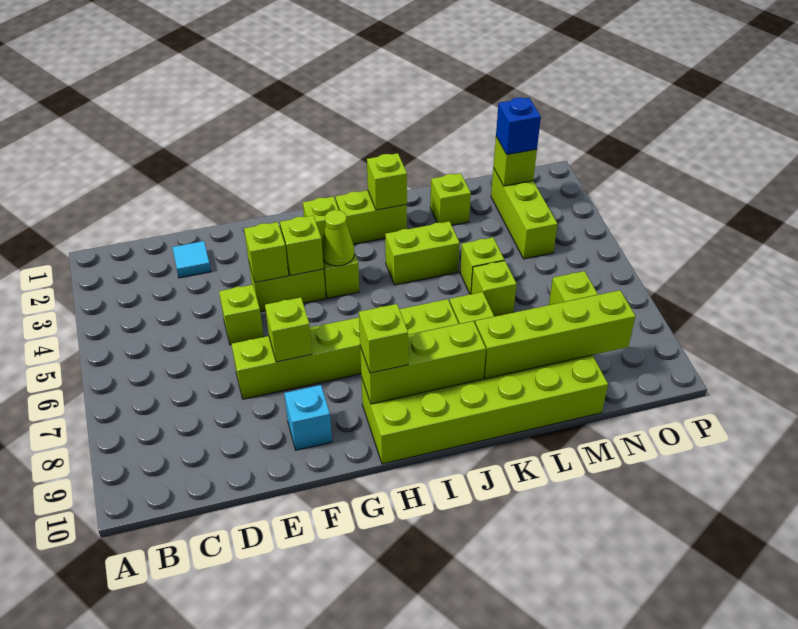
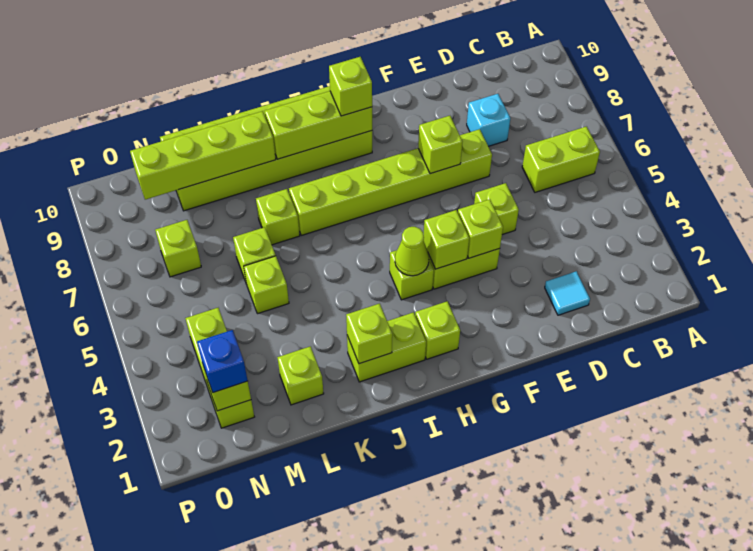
cyan 1x1 brick [284,385,332,450] -> cyan 1x1 brick moved to [467,94,510,146]
lime 1x2 brick [385,221,460,285] -> lime 1x2 brick moved to [522,127,600,192]

